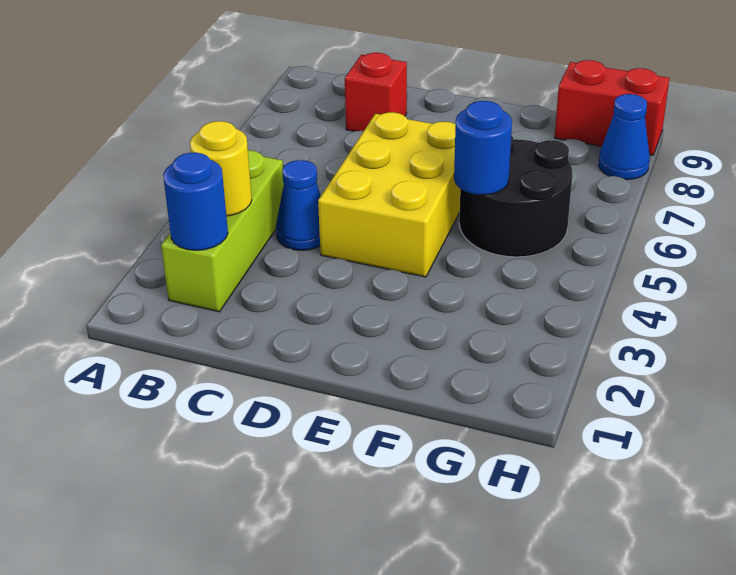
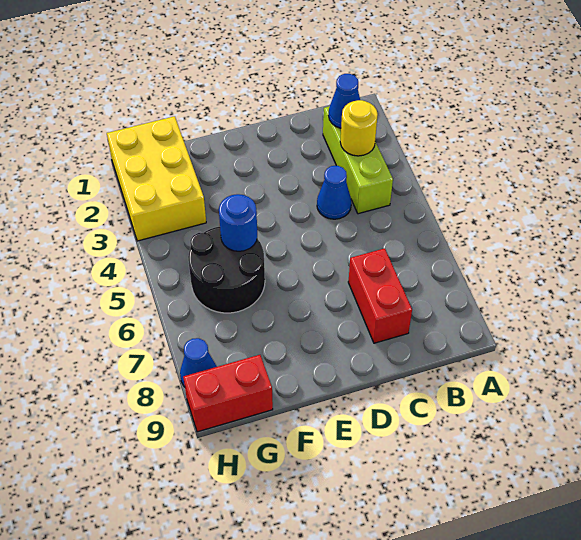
blue 1x1 round brick [163,153,228,250] -> blue 1x1 cone [328,74,360,128]
red 1x1 brick [345,53,407,131] -> red 1x2 brick [348,248,412,343]
yellow 2x3 brick [318,112,460,277] -> yellow 2x3 brick moved to [107,116,206,241]

